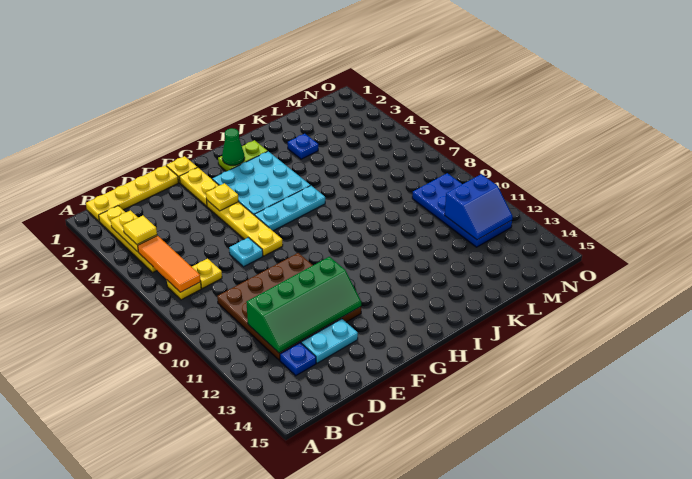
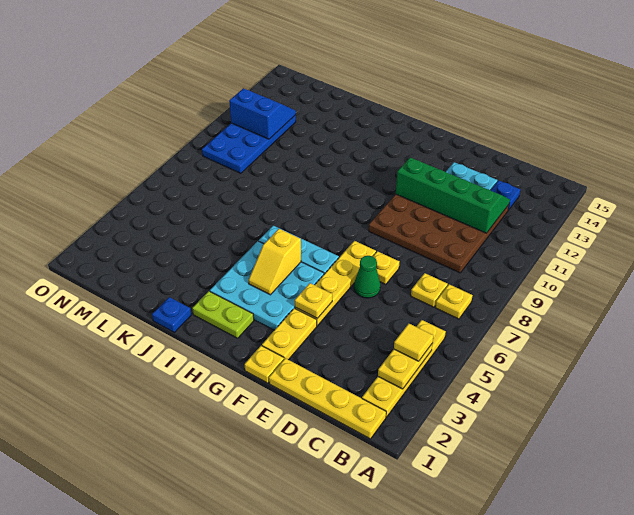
orange 1x3 tile [138,236,201,292] -> none
cyan 1x1 plate [229,238,263,267] -> yellow 1x1 plate [373,251,399,284]
green 1x1 cone [222,128,245,165] -> green 1x1 cone moved to [354,256,380,298]
none -> yellow 1x2 slope [249,229,301,295]
blue 1x1 plate [288,134,318,159] -> blue 1x1 plate moved to [152,297,191,332]

